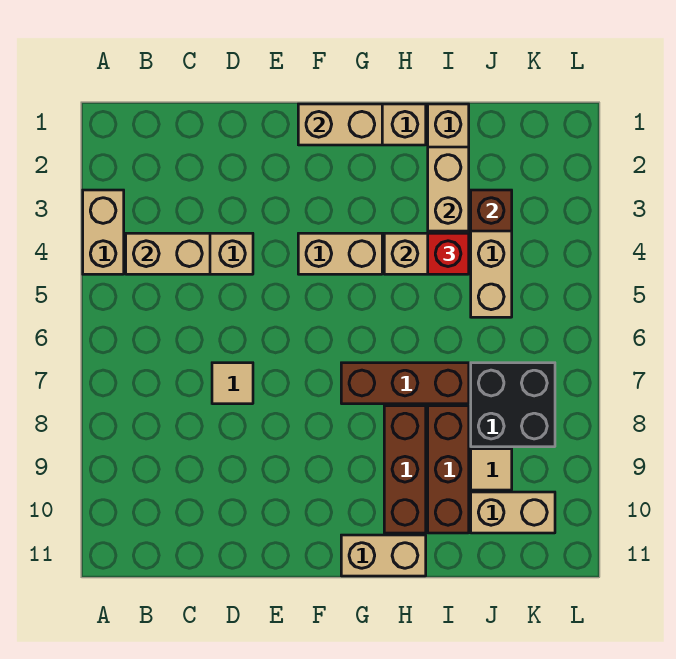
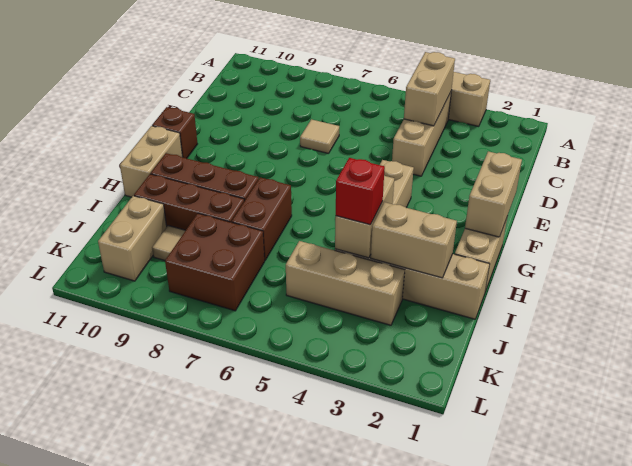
brown 1x3 brick [341,363,469,404] -> brown 1x2 brick [232,177,292,260]
brown 1x1 brick [471,190,512,231] -> brown 1x1 brick moved to [152,107,197,158]
black 2x2 brick [471,363,555,447] -> brown 2x2 brick [165,213,265,311]

